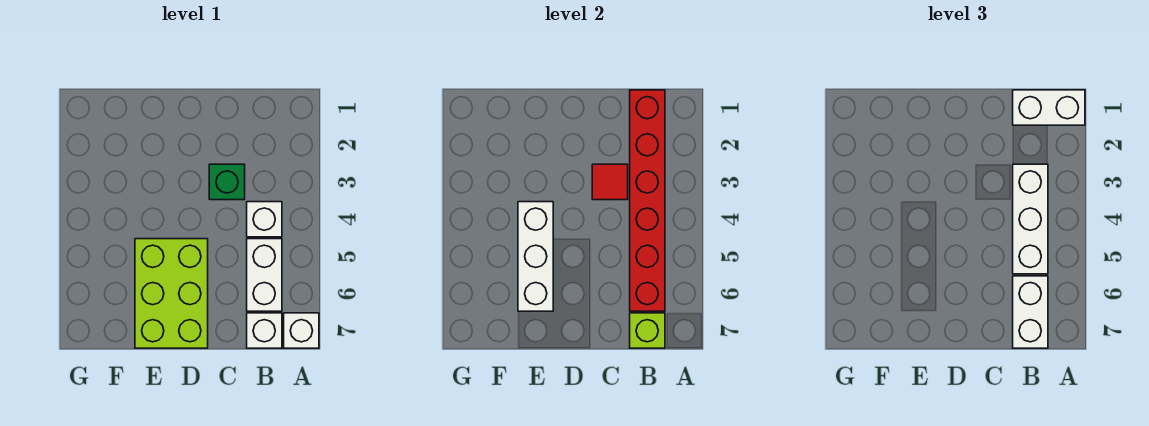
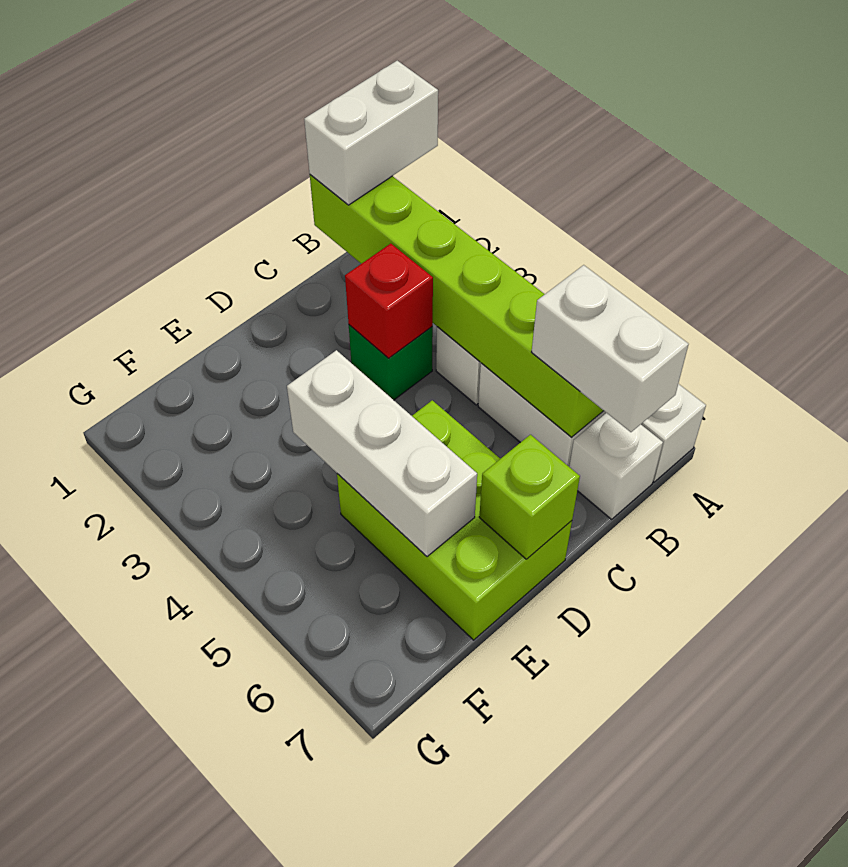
red 1x6 brick [630,90,665,311] -> lime 1x6 brick [310,175,604,438]
white 1x3 brick [1013,164,1048,274] -> none
lime 1x1 brick [630,313,665,348] -> lime 1x1 brick moved to [479,435,580,559]
red 1x1 tile [592,164,628,200] -> red 1x1 brick [345,244,433,358]

